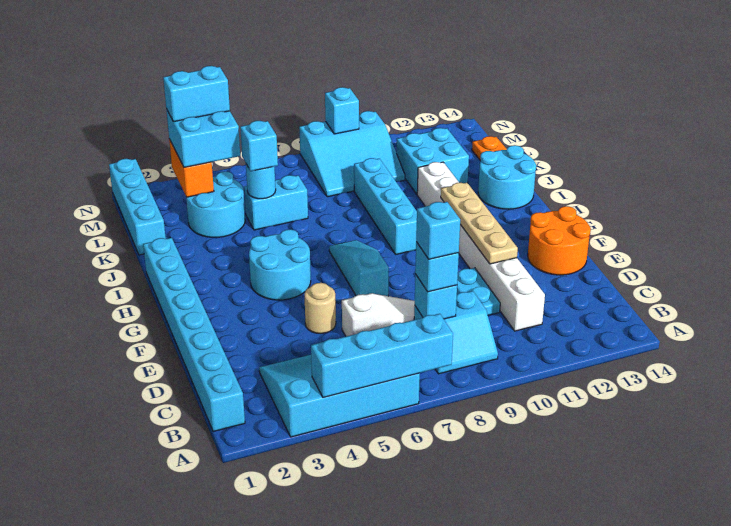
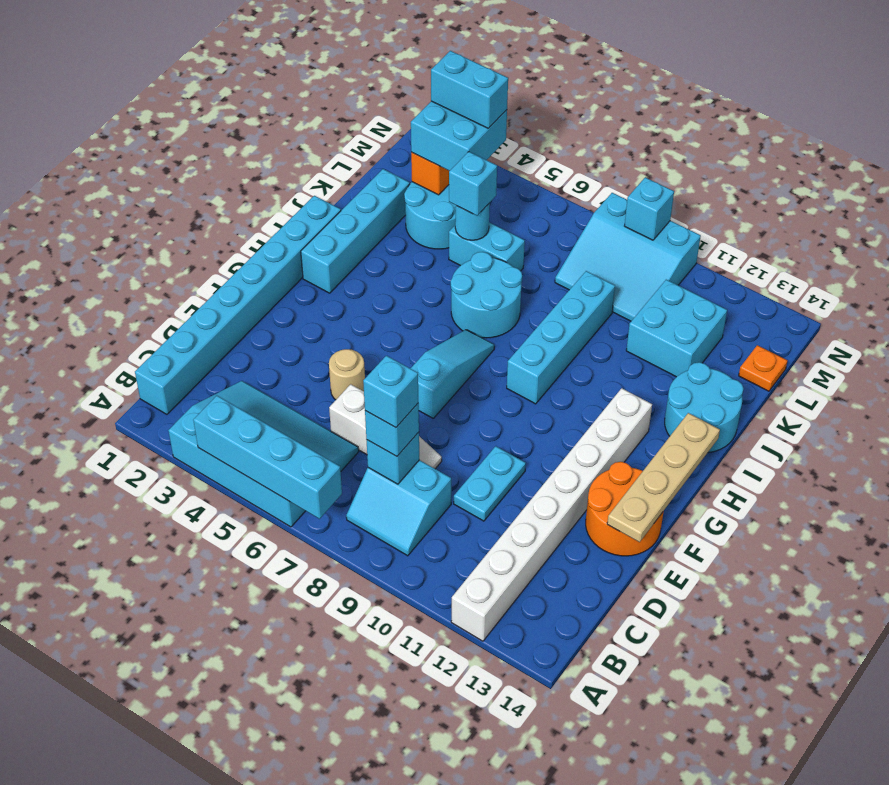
white 1x8 brick [417,162,545,331] -> white 1x8 brick moved to [451,388,652,641]
tan 1x4 plate [441,183,518,264] -> tan 1x4 plate moved to [607,413,720,542]
cyan 2x2 round brick [249,229,311,300] -> cyan 2x2 round brick moved to [451,252,522,338]
cyan 1x4 brick [109,159,166,255] -> cyan 1x4 brick moved to [301,169,410,293]

